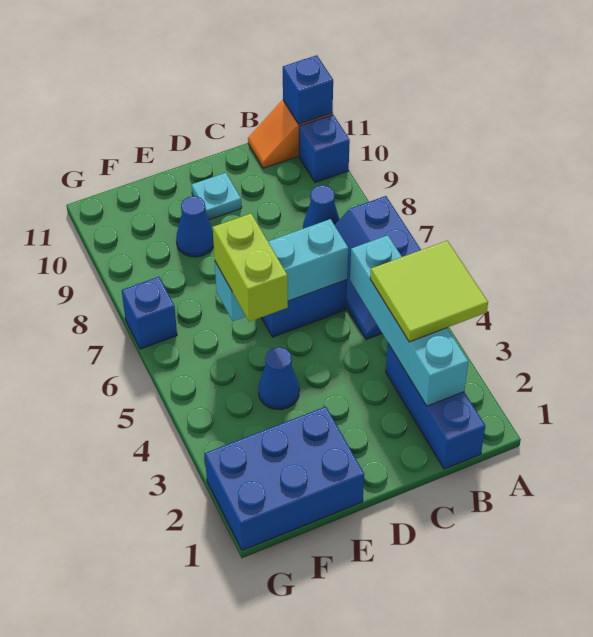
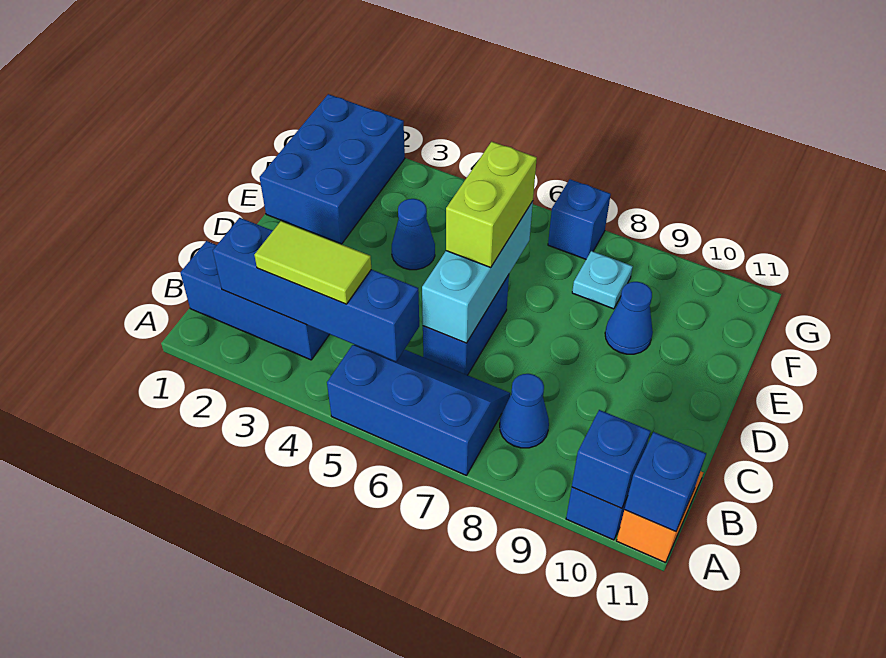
lime 2x2 tile [370,241,488,342] -> lime 1x2 tile [254,221,371,304]
none -> blue 1x1 brick [572,410,650,508]
cyan 1x4 brick [350,235,468,406] -> blue 1x4 brick [213,218,419,362]
cyan 1x1 plate [192,173,242,220] -> cyan 1x1 plate moved to [572,251,633,309]
lime 1x2 brick [213,214,288,322] -> lime 1x2 brick turned to [446,142,537,267]

